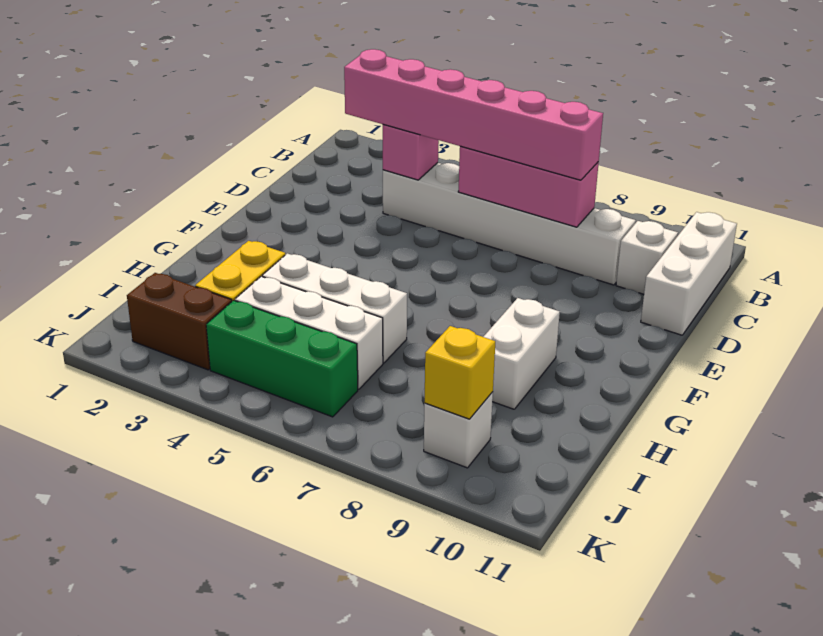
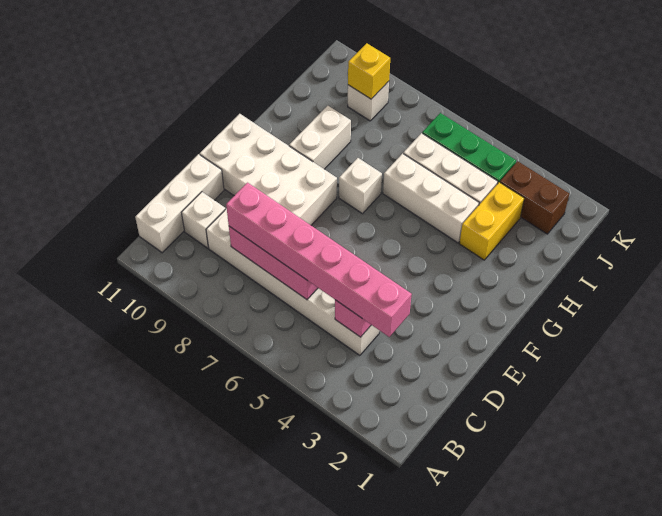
none -> white 2x4 brick [200,114,337,225]
none -> white 1x1 brick [339,158,382,214]

